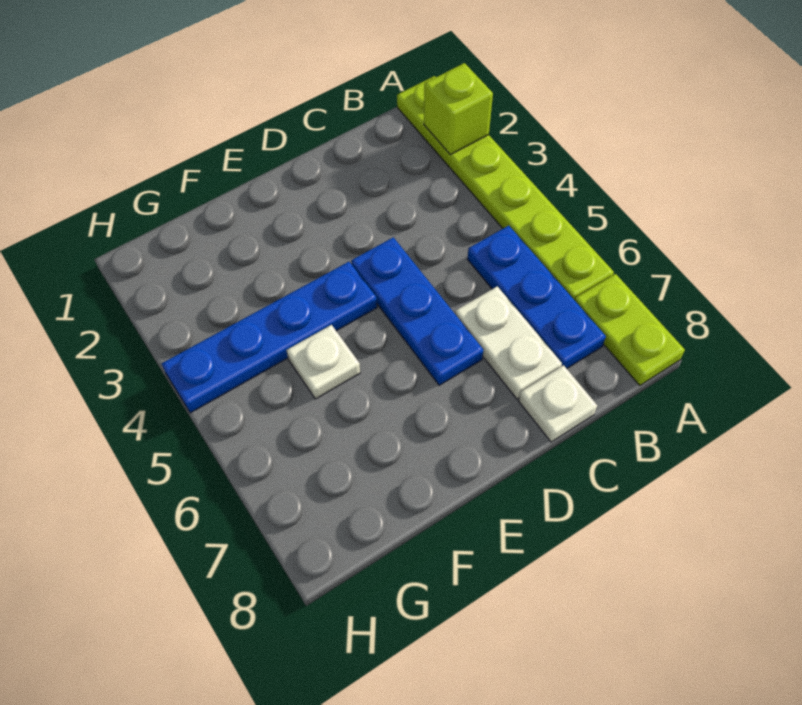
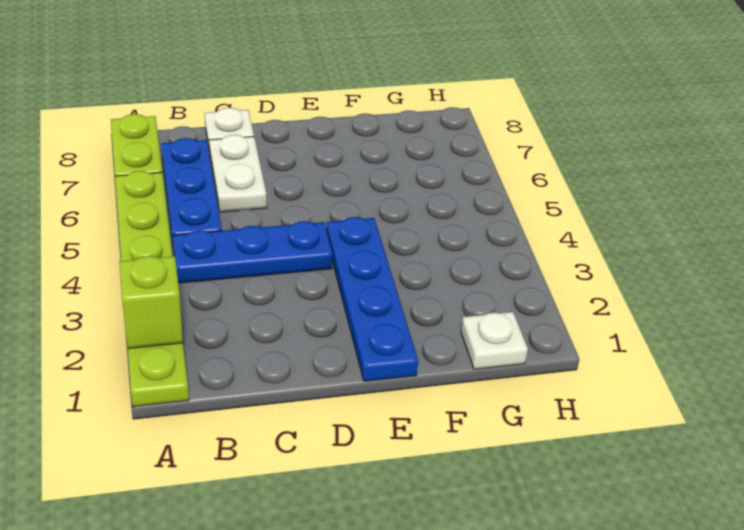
blue 1x3 plate [351,237,483,385] -> blue 1x3 plate turned to [173,221,333,283]
blue 1x4 plate [162,262,377,413] -> blue 1x4 plate turned to [326,217,418,381]
white 1x1 plate [287,325,360,399] -> white 1x1 plate moved to [461,312,528,369]

